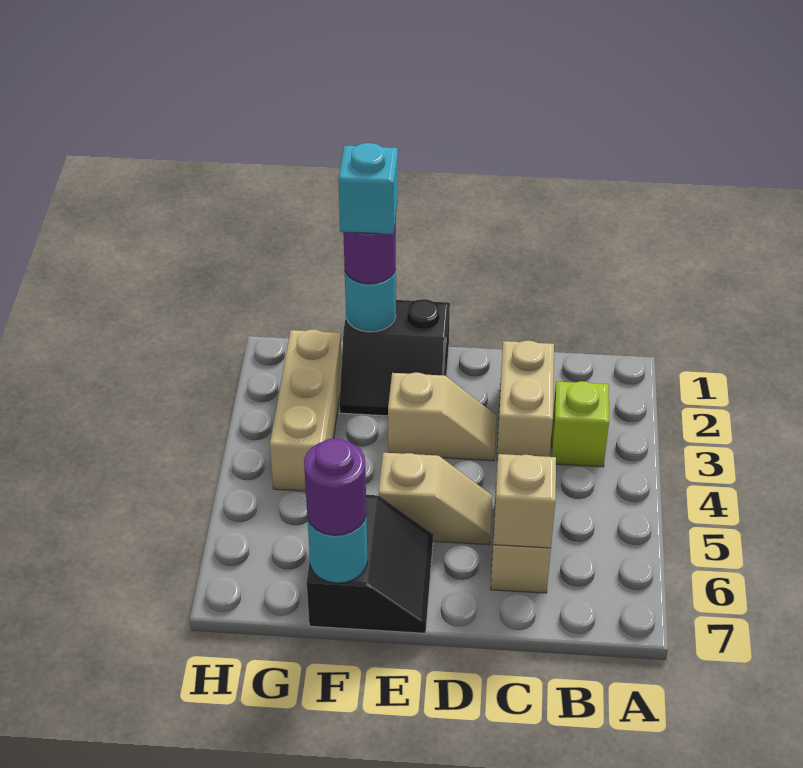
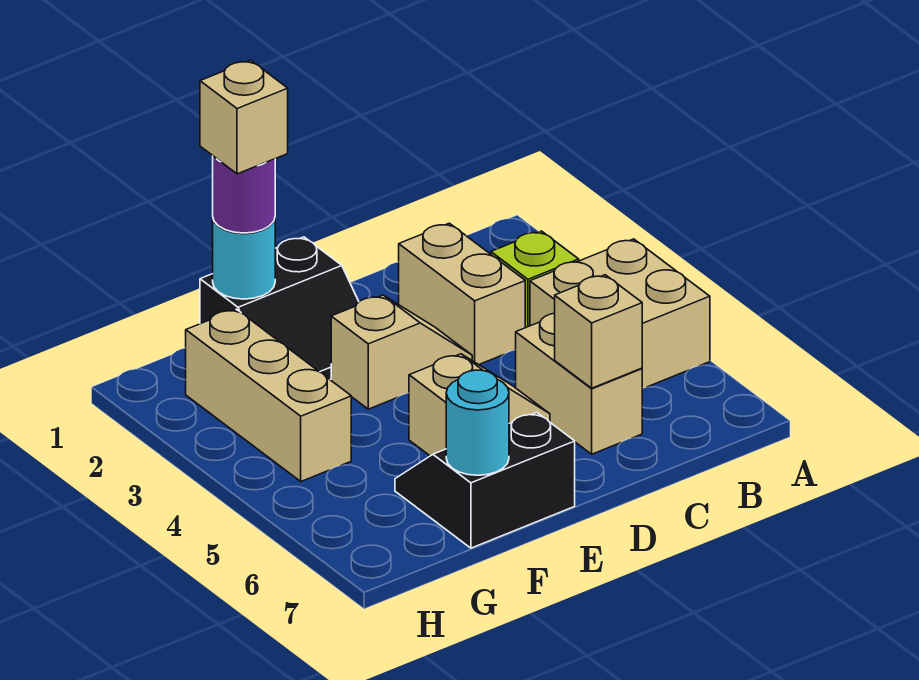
none -> tan 2x2 brick [530,239,710,388]
black 2x2 slope [307,495,433,633] -> black 2x2 slope turned to [395,412,575,548]
cyan 1x1 brick [338,143,398,234] -> tan 1x1 brick [200,60,288,174]
purple 1x1 round brick [304,438,366,535] -> none

